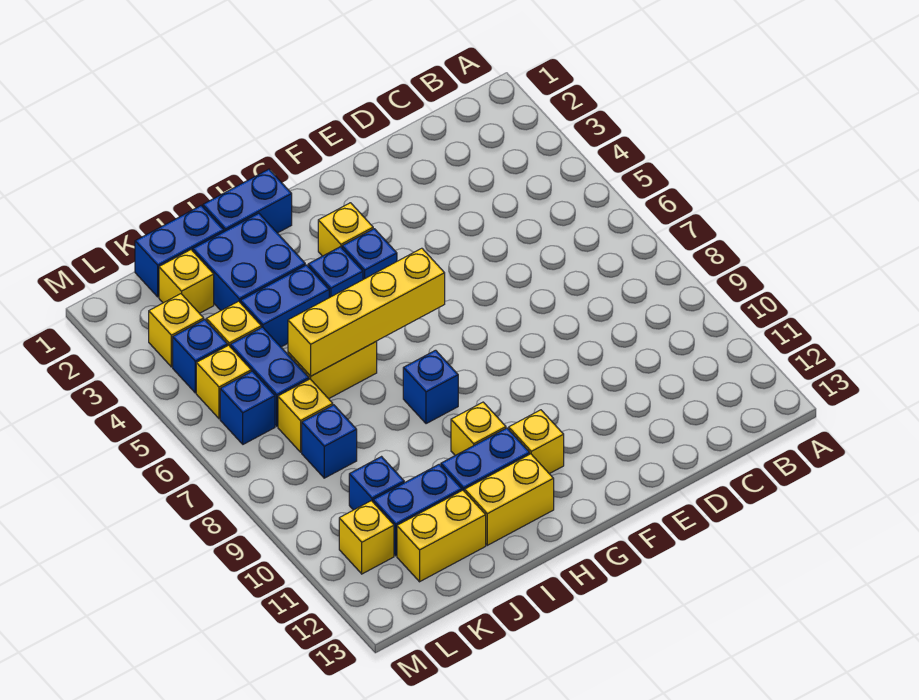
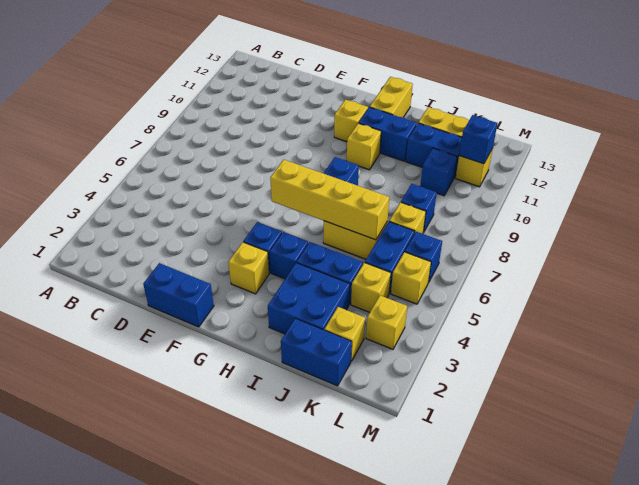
blue 1x2 brick [203,169,292,233] -> blue 1x2 brick moved to [143,263,214,327]
yellow 1x2 brick [465,454,554,545] -> yellow 1x2 brick turned to [370,77,413,117]
blue 1x1 brick [173,320,228,393] -> blue 1x1 brick moved to [459,115,498,164]

